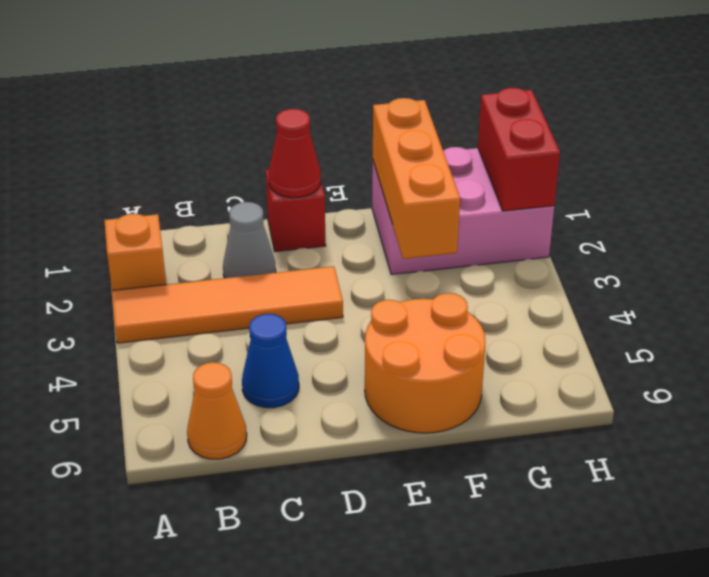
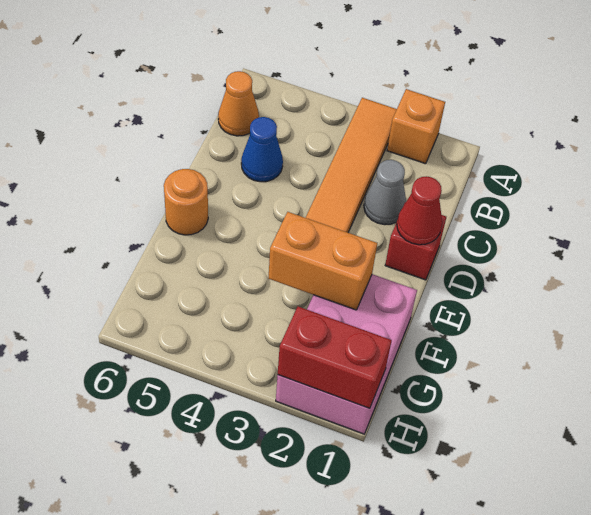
orange 2x2 round brick [365,293,485,433] -> orange 1x1 round brick [164,169,208,235]
orange 1x3 brick [373,98,460,259] -> orange 1x2 brick [269,212,377,310]

